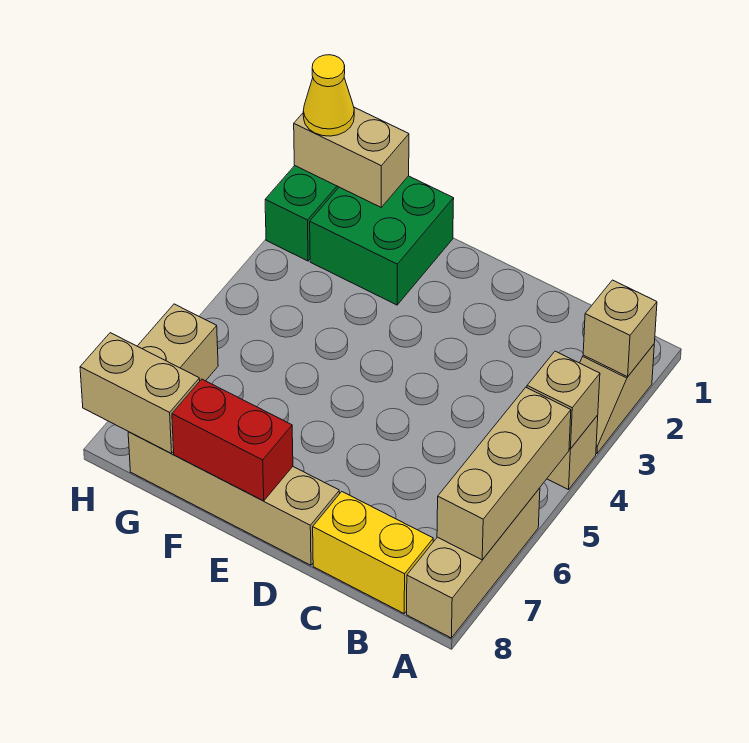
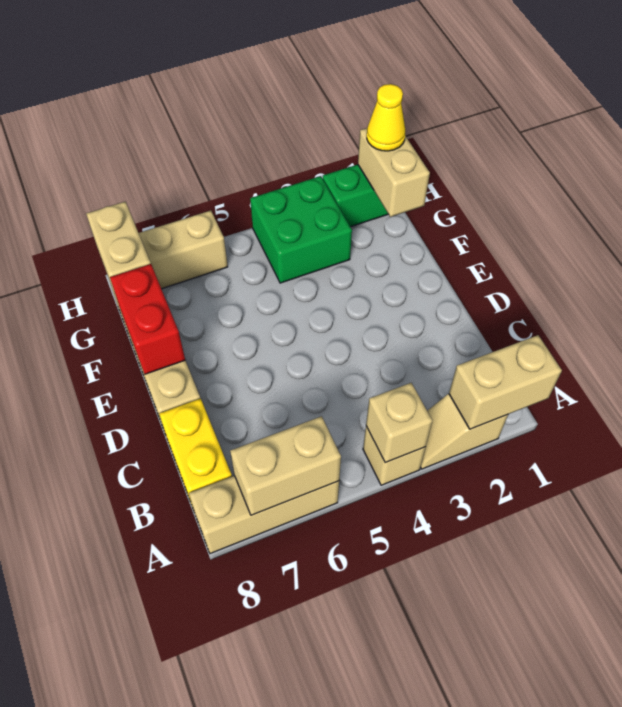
tan 1x1 brick [583,280,657,377] -> tan 1x2 brick [449,335,562,429]
tan 1x3 brick [437,388,571,560] -> tan 1x2 brick [230,416,341,515]
green 2x2 brick [310,176,454,305] -> green 2x2 brick moved to [250,176,352,283]

